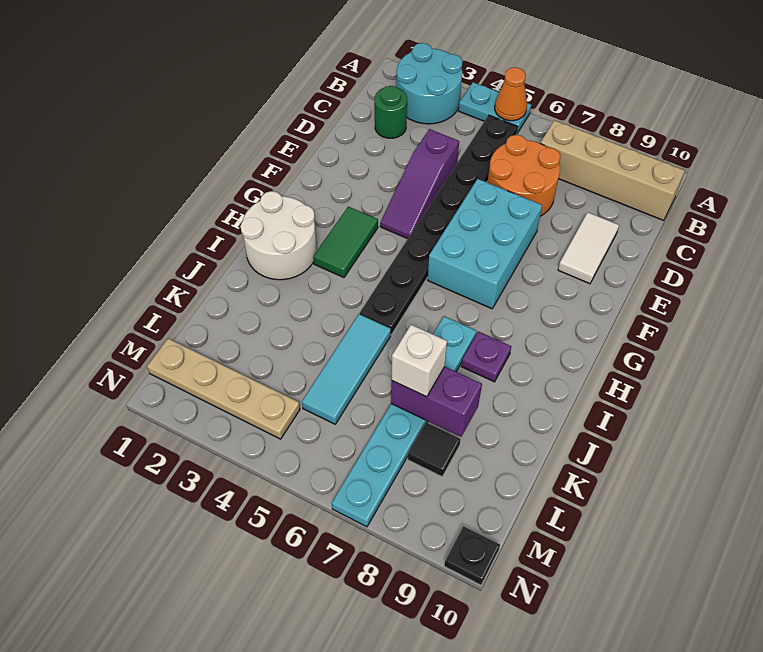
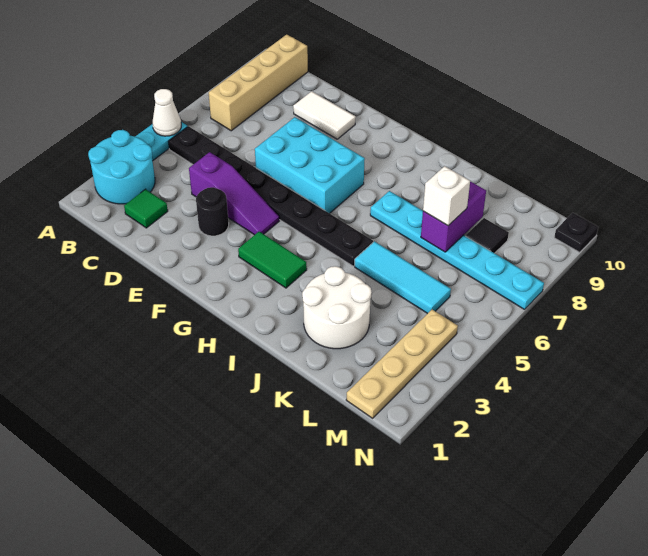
orange 1x1 cone [495,67,527,121] -> white 1x1 cone [153,89,181,136]
green 1x1 round brick [375,86,407,138] -> green 1x1 tile [124,189,168,228]
orange 2x2 round brick [487,135,560,216] -> none
none -> black 1x1 round brick [196,187,229,236]
white 2x2 round brick [240,191,317,280] -> white 2x2 round brick moved to [302,266,371,349]
purple 1x1 plate [461,332,511,382] -> none

